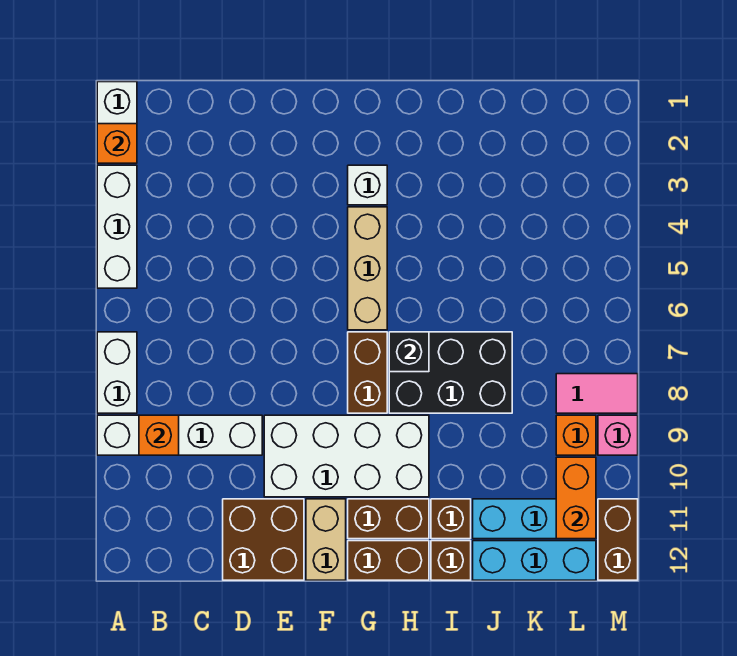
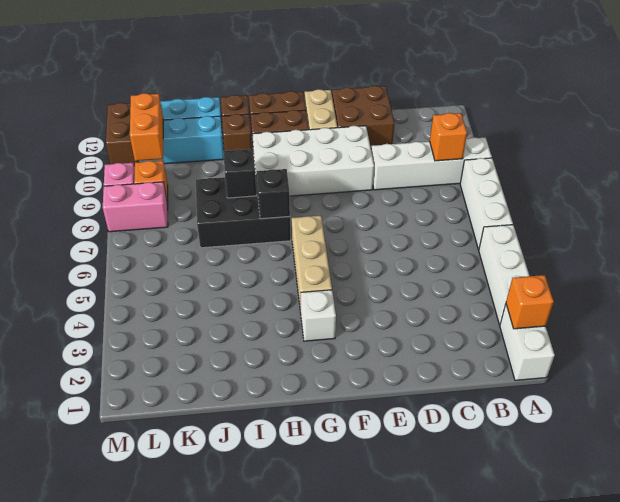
white 1x2 brick [97,332,137,413] -> white 1x3 brick [460,158,513,250]
brown 1x2 brick [348,332,387,413] -> none
none -> black 1x1 brick [223,149,257,198]
pink 1x2 tile [556,374,638,413] -> pink 1x2 brick [103,182,168,232]

